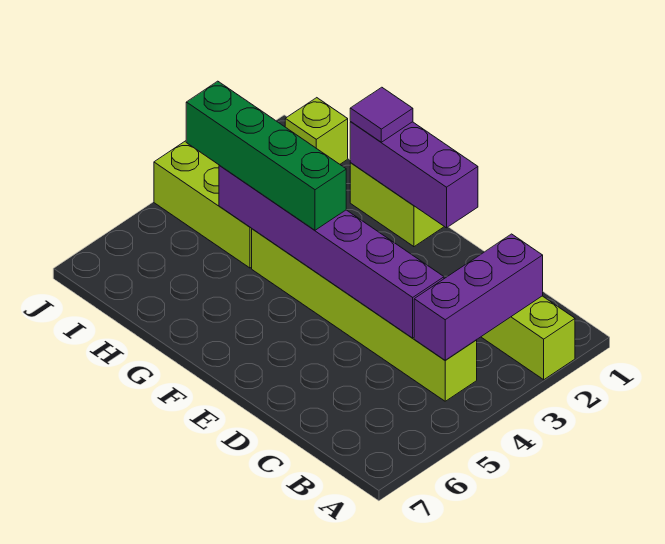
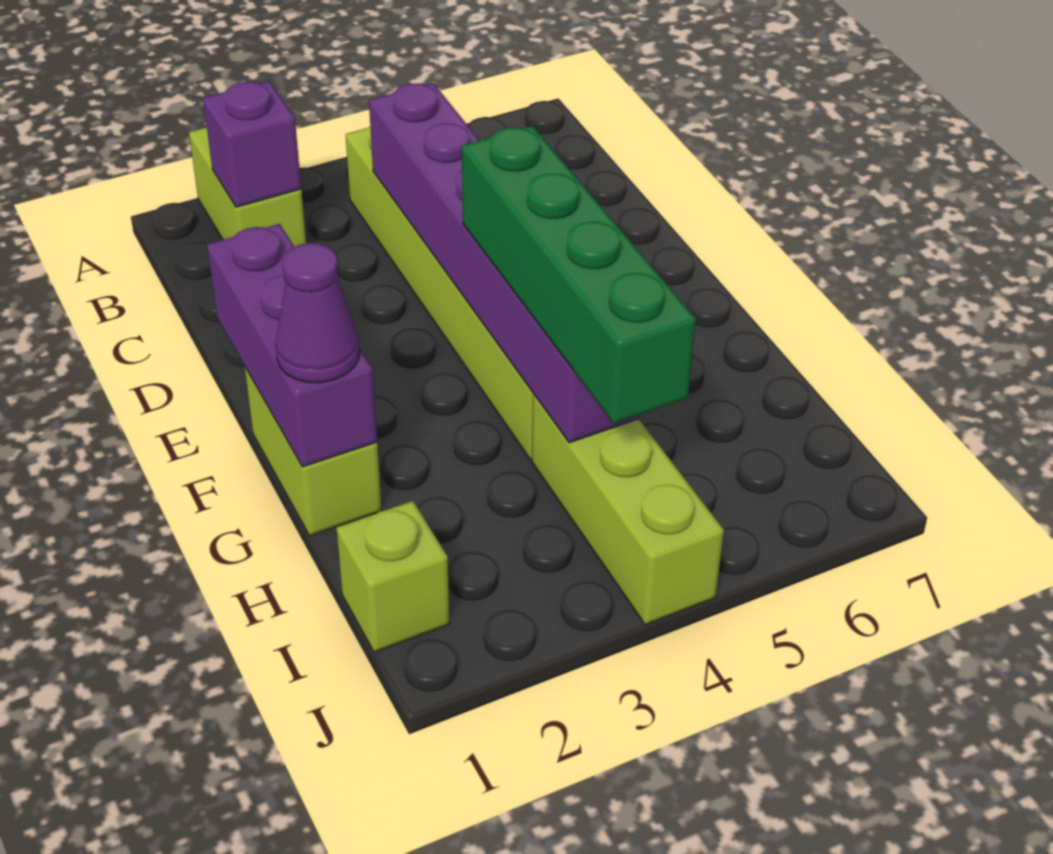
purple 1x3 brick [414,234,543,360] -> purple 1x1 brick [203,81,301,207]
purple 1x1 tile [350,87,413,142] -> purple 1x1 cone [275,243,360,383]

